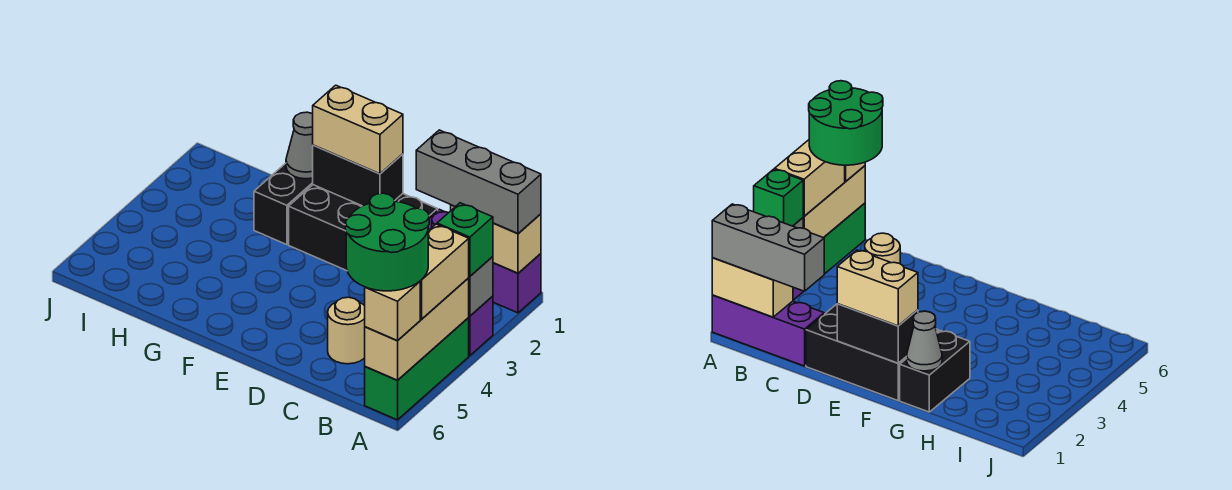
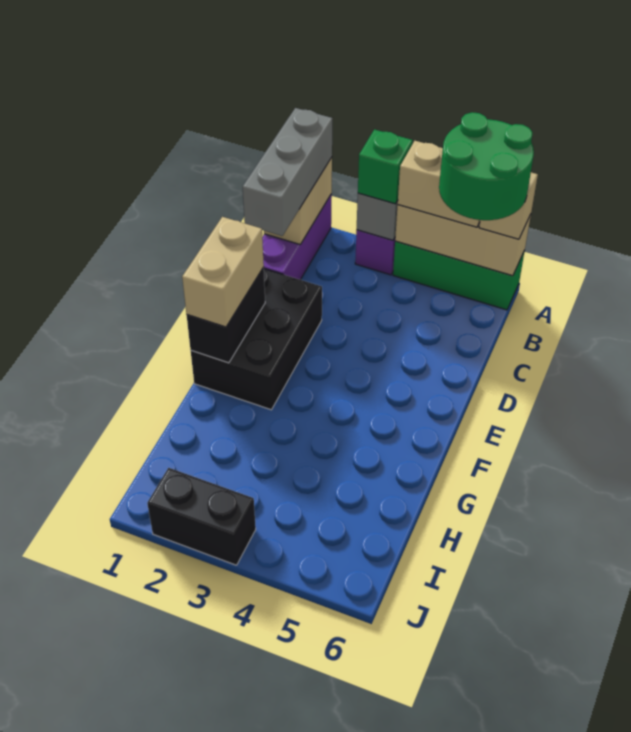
tan 1x1 round brick [328,297,365,364] -> none
black 1x2 brick [254,163,313,245] -> black 1x2 brick moved to [147,468,256,565]
grey 1x1 cone [286,112,313,179] -> none

